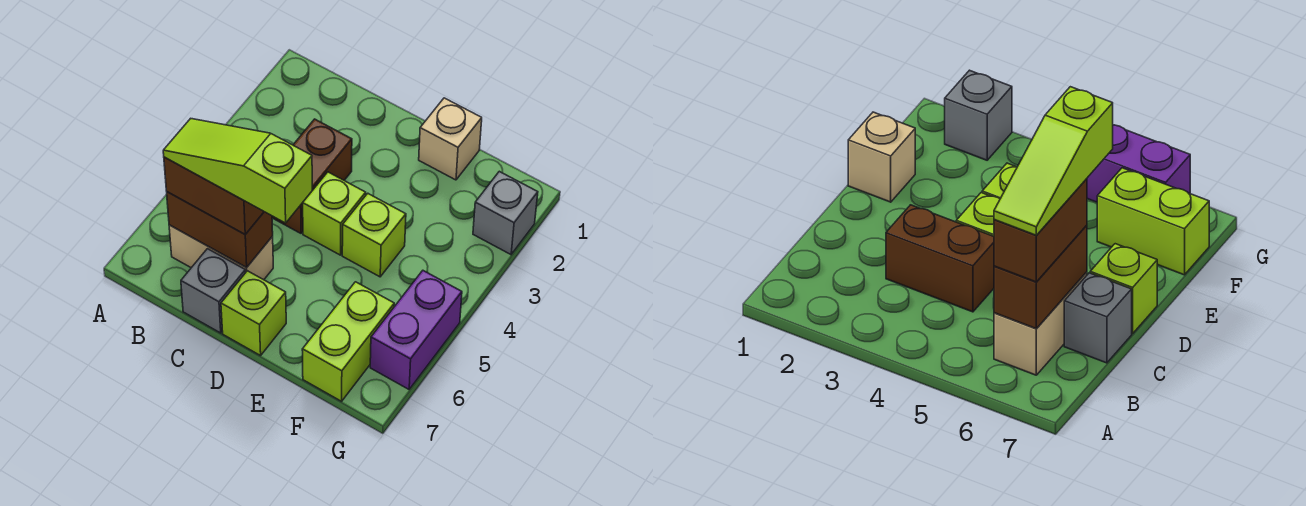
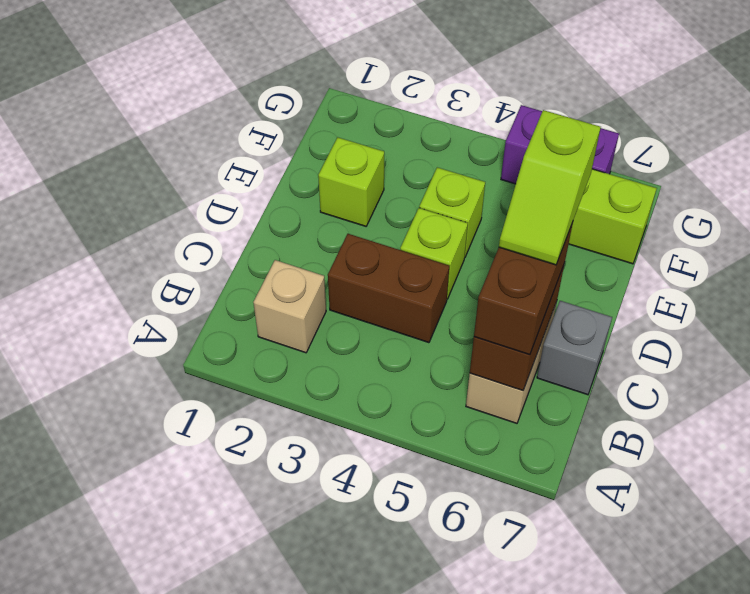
lime 1x3 slope [163,118,312,223] -> lime 1x2 slope [499,110,601,265]
lime 1x1 brick [221,271,286,356] -> lime 1x1 brick moved to [318,137,384,226]
tan 1x1 brick [419,98,482,180] -> tan 1x1 brick moved to [253,260,326,353]
grey 1x1 brick [473,171,538,254] -> none

